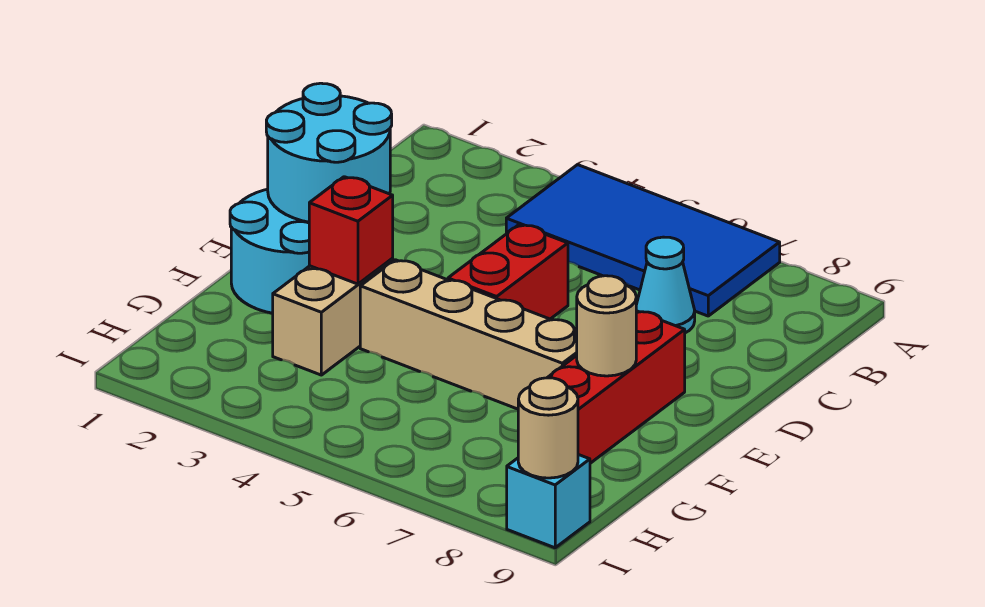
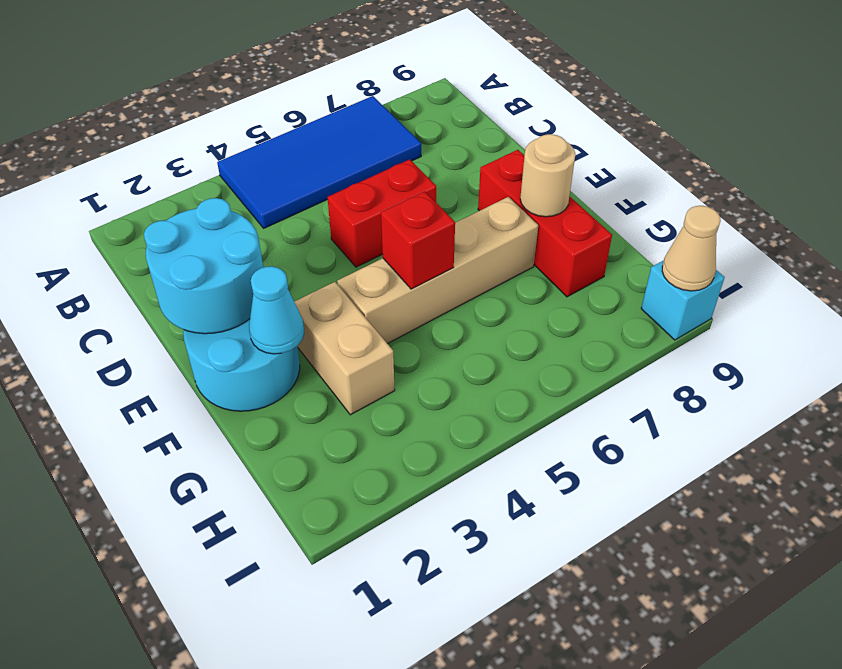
cyan 1x1 cone [636,237,695,333] -> cyan 1x1 cone moved to [249,266,304,354]
red 1x2 brick [448,224,568,319] -> red 1x2 brick turned to [327,159,436,267]
red 1x1 brick [309,177,393,284] -> red 1x1 brick moved to [381,192,455,289]
tan 1x1 round brick [518,378,578,478] -> tan 1x1 cone [662,206,721,291]

